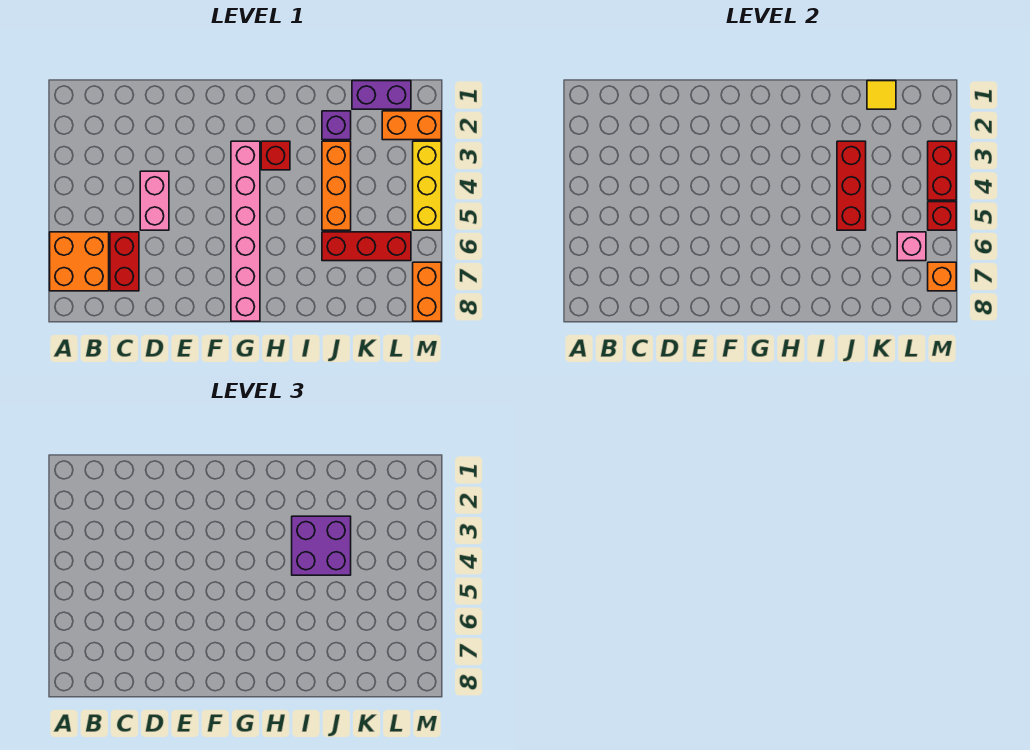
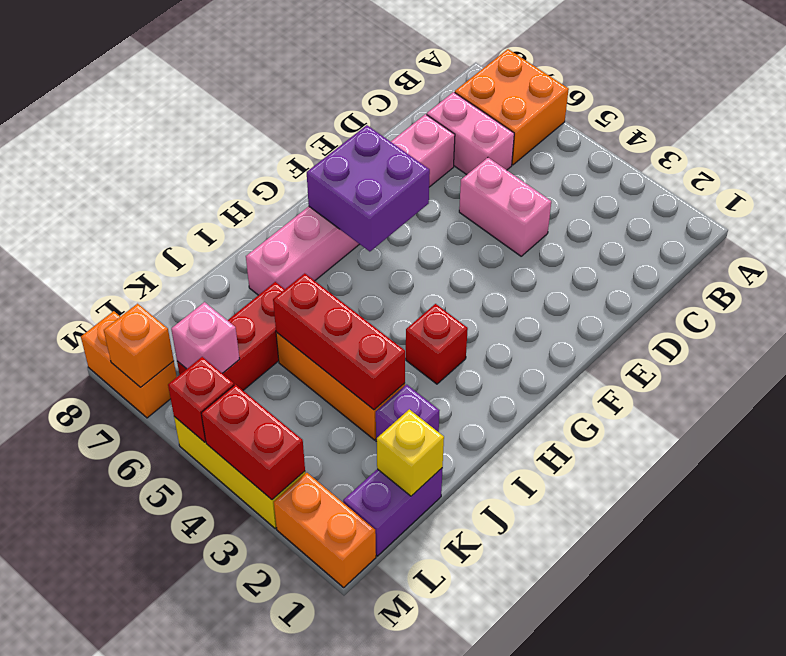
red 1x2 brick [110,232,139,291] -> pink 1x2 brick [427,92,514,175]
pink 1x6 brick [231,141,260,321] -> pink 1x6 brick turned to [246,114,455,295]
purple 2x2 brick [292,516,351,575] -> purple 2x2 brick moved to [307,125,430,252]
yellow 1x1 tile [867,81,896,109] -> yellow 1x1 brick [377,409,444,496]
orange 1x2 brick [382,111,441,140] -> orange 1x2 brick turned to [274,473,376,587]

